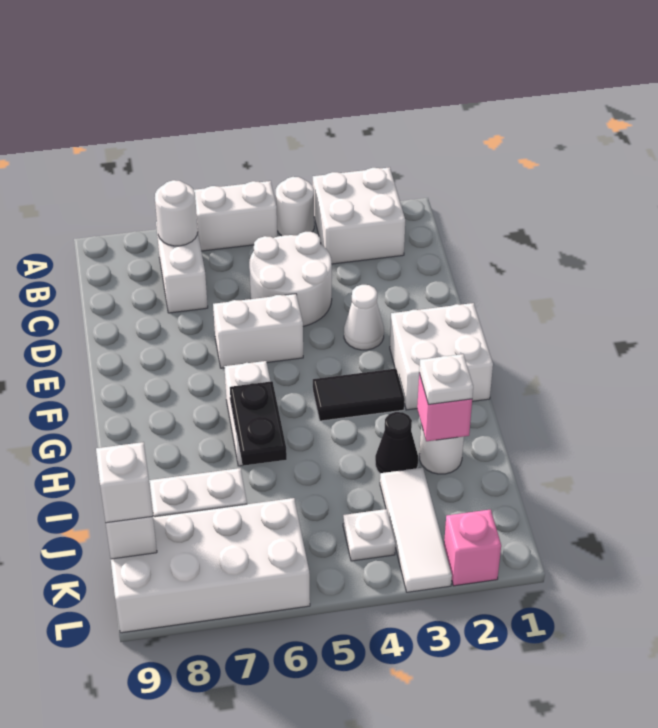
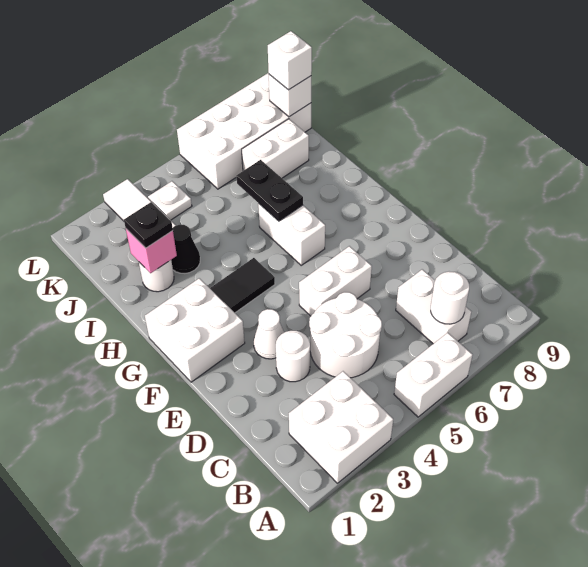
white 1x1 round brick [276,177,314,236] -> white 1x1 round brick moved to [276,331,310,382]
white 1x1 plate [419,354,473,405] -> black 1x1 plate [124,202,173,248]
pink 1x1 brick [444,509,501,586] -> none

